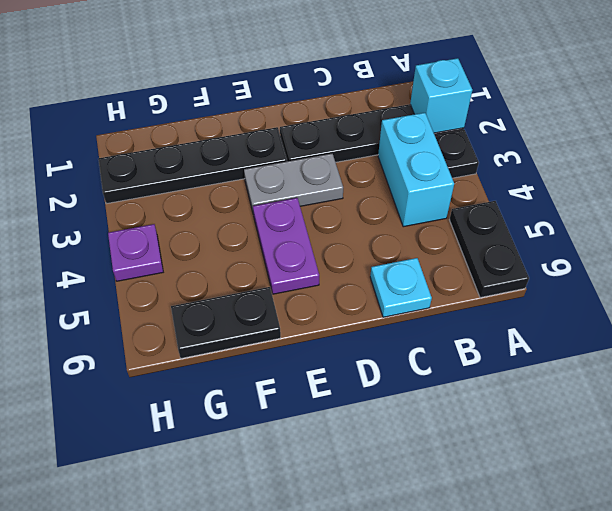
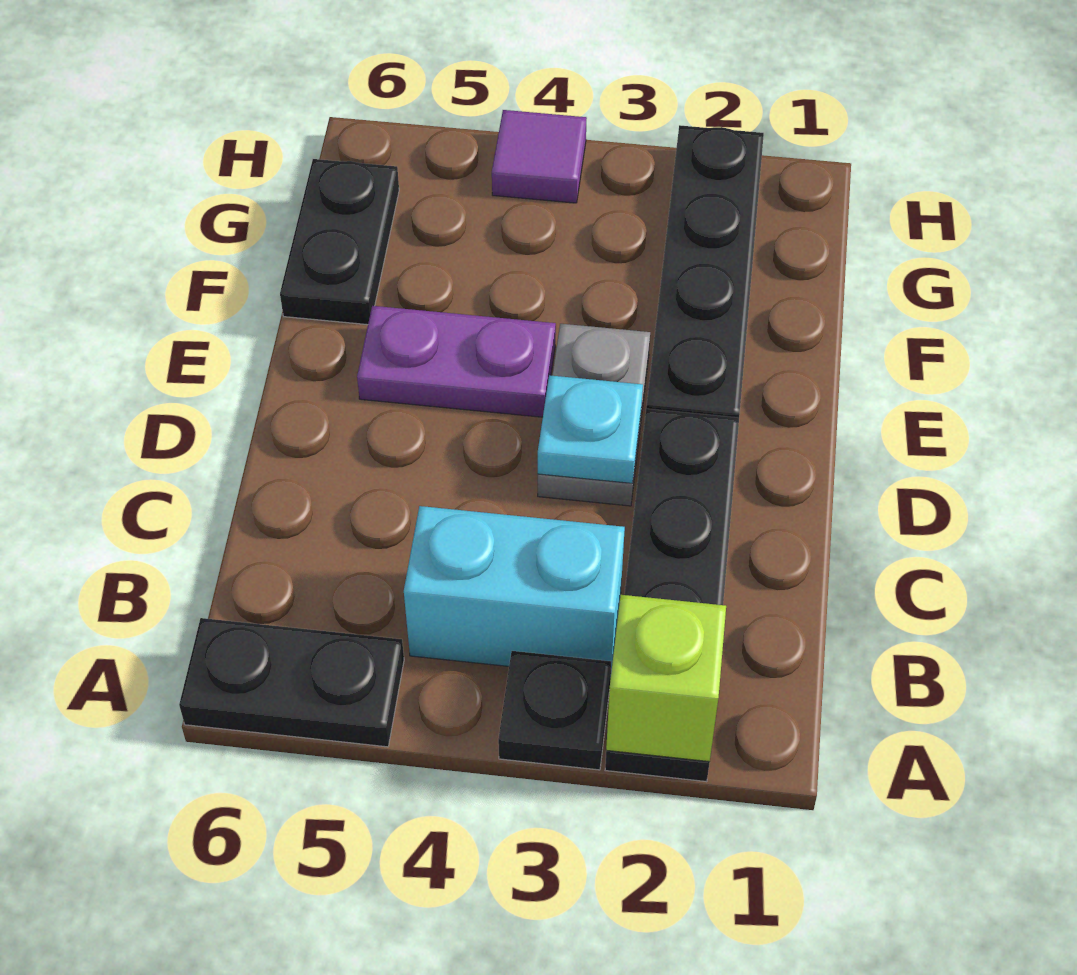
cyan 1x1 brick [410,58,472,133] -> lime 1x1 brick [606,595,726,762]
cyan 1x1 plate [370,258,432,317] -> cyan 1x1 plate moved to [538,375,643,484]
purple 1x1 plate [108,224,163,281] -> purple 1x1 tile [492,110,587,203]

